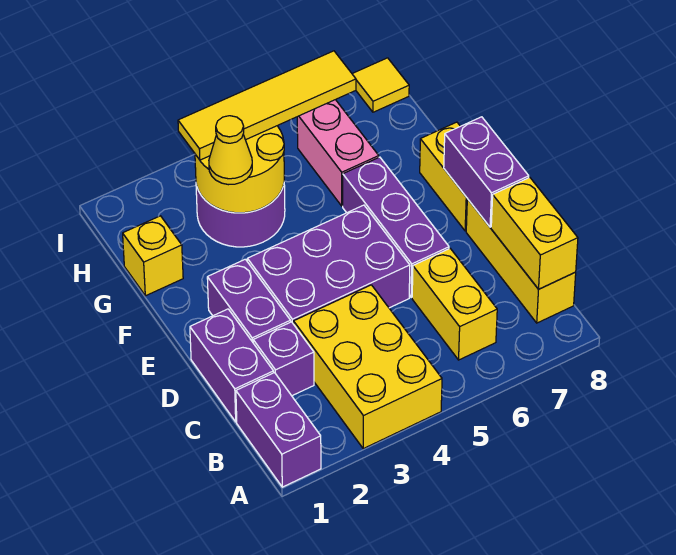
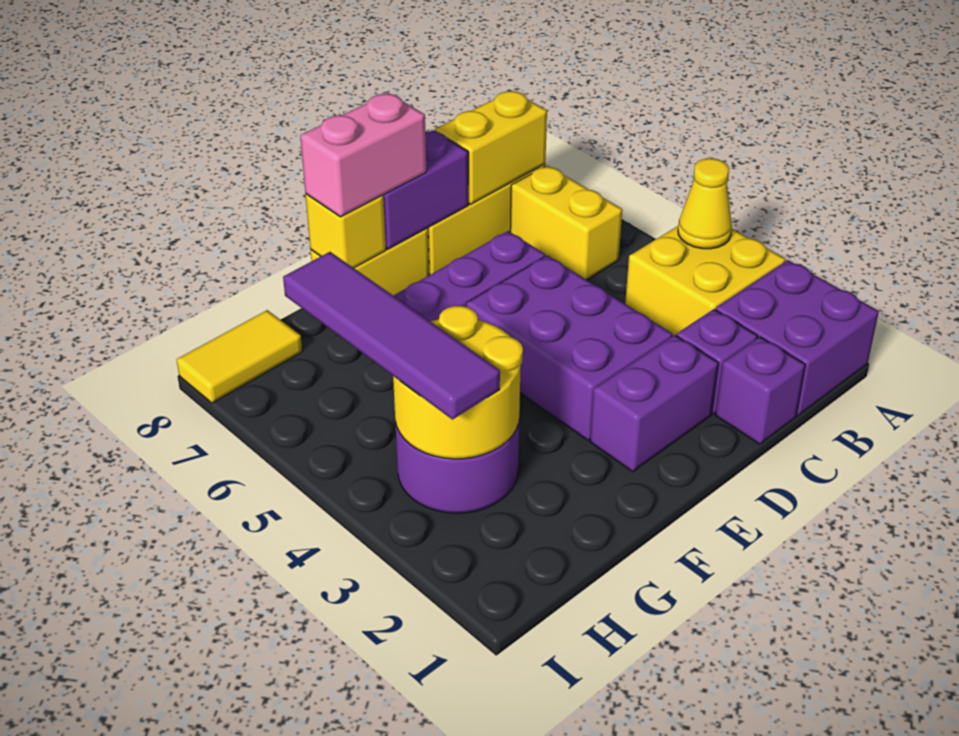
purple 1x2 brick [236,373,321,487] -> purple 2x2 brick [715,260,879,416]
yellow 2x3 brick [294,285,442,449] -> yellow 2x2 brick [625,226,786,336]
yellow 1x2 brick [412,249,497,360] -> yellow 1x2 brick turned to [510,166,622,280]
purple 1x2 brick [190,309,274,422] -> purple 1x1 brick [716,337,805,444]
yellow 1x1 brick [123,216,183,296] -> yellow 1x1 brick moved to [306,194,386,268]
yellow 1x1 cone [209,116,252,185] -> yellow 1x1 cone moved to [678,158,732,249]
pink 1x2 brick [297,100,379,206] -> pink 1x2 brick moved to [300,93,426,217]
yellow 1x4 tile [178,51,356,160] -> purple 1x4 tile [283,252,500,420]
yellow 1x1 tile [352,58,409,112] -> yellow 1x2 tile [177,310,302,403]

